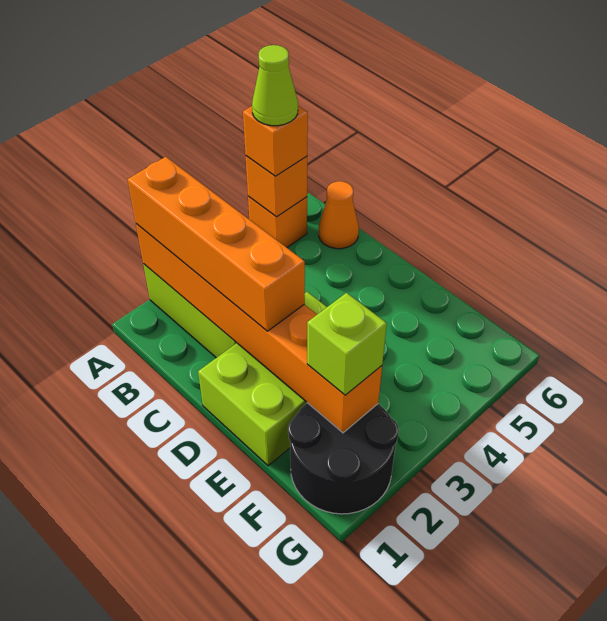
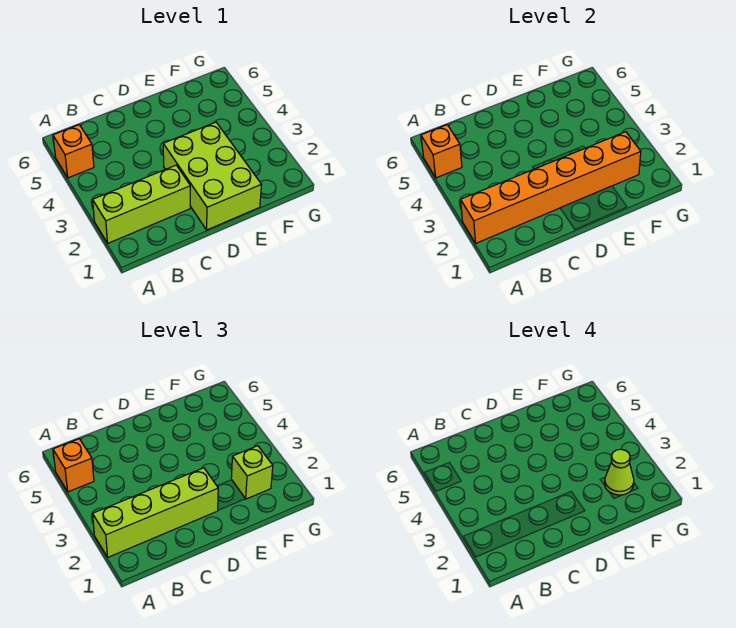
orange 1x4 brick [128,157,305,331] -> lime 1x4 brick [93,468,218,557]
lime 1x1 cone [252,45,298,126] -> lime 1x1 cone moved to [605,449,634,495]
orange 1x1 cone [319,181,359,249] -> none
black 2x2 round brick [288,403,399,514] -> none

